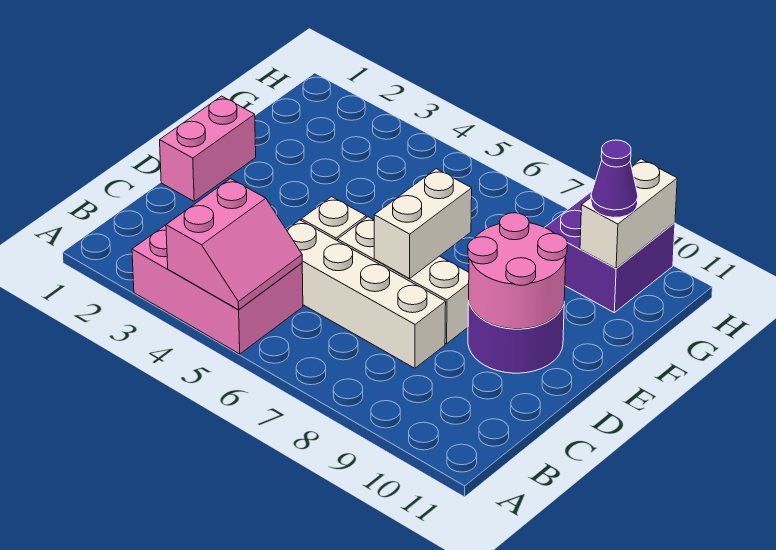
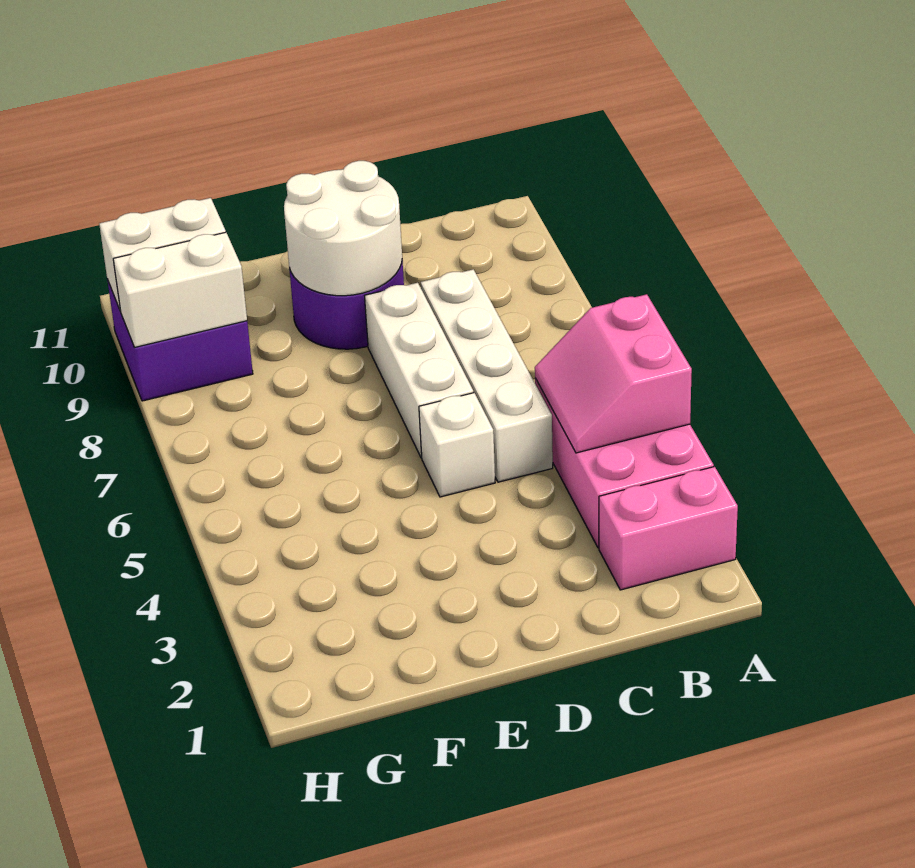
pink 2x2 slope [166,179,302,310] -> pink 2x2 slope turned to [535,294,692,453]
pink 1x2 brick [160,96,256,201] -> pink 1x2 brick moved to [599,467,738,590]
white 1x2 brick [374,169,472,278] -> white 1x2 brick moved to [113,232,247,348]
pink 2x2 round brick [468,213,567,329] -> white 2x2 round brick [284,161,402,296]
purple 1x1 cone [591,140,638,218] -> none

